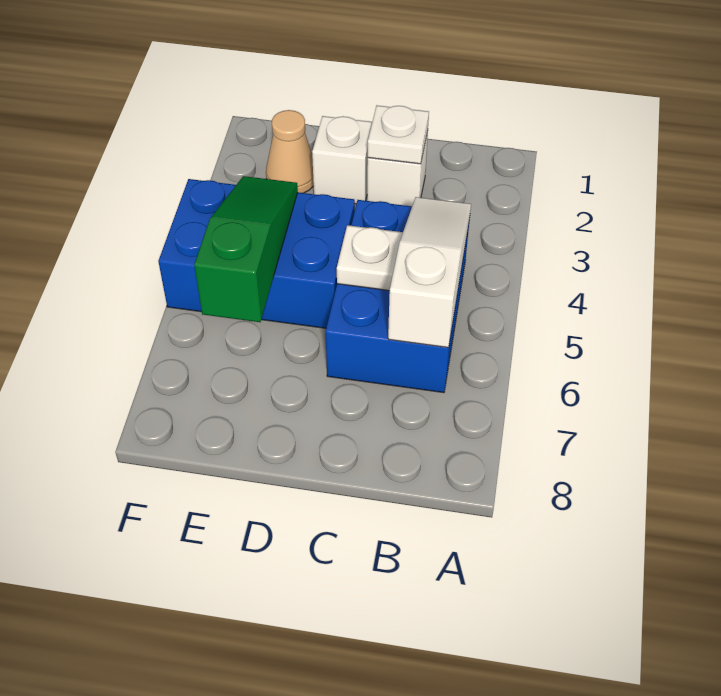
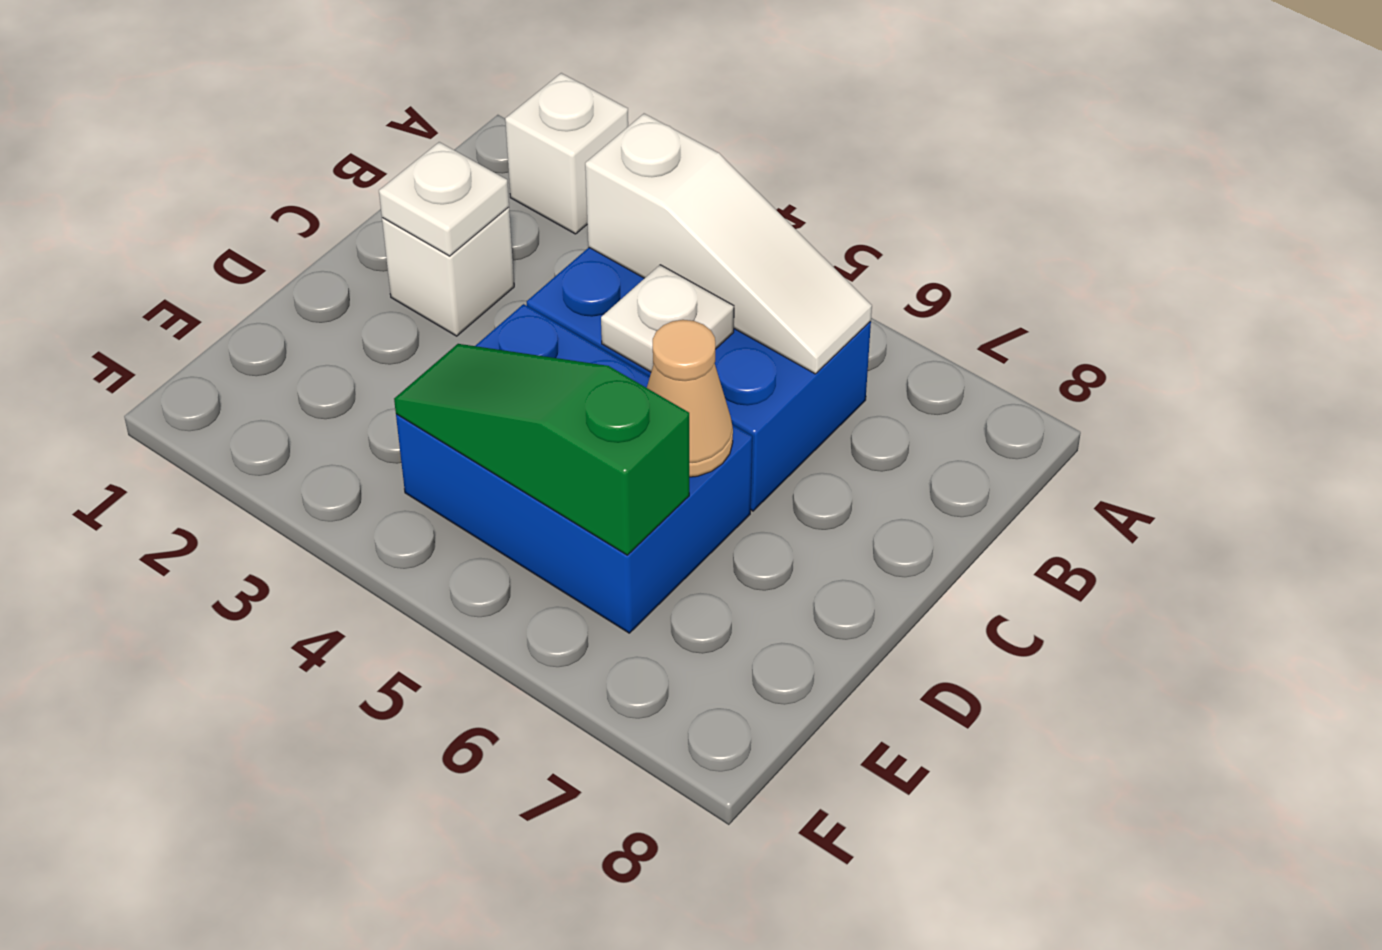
white 1x3 slope [388,197,471,348] -> white 1x3 slope turned to [585,114,872,374]
white 1x1 brick [312,116,372,204] -> white 1x1 brick moved to [505,73,628,234]
blue 2x3 brick [158,179,355,328] -> blue 2x3 brick turned to [396,304,752,633]
tan 1x1 cone [266,110,314,193] -> tan 1x1 cone moved to [647,320,733,477]

